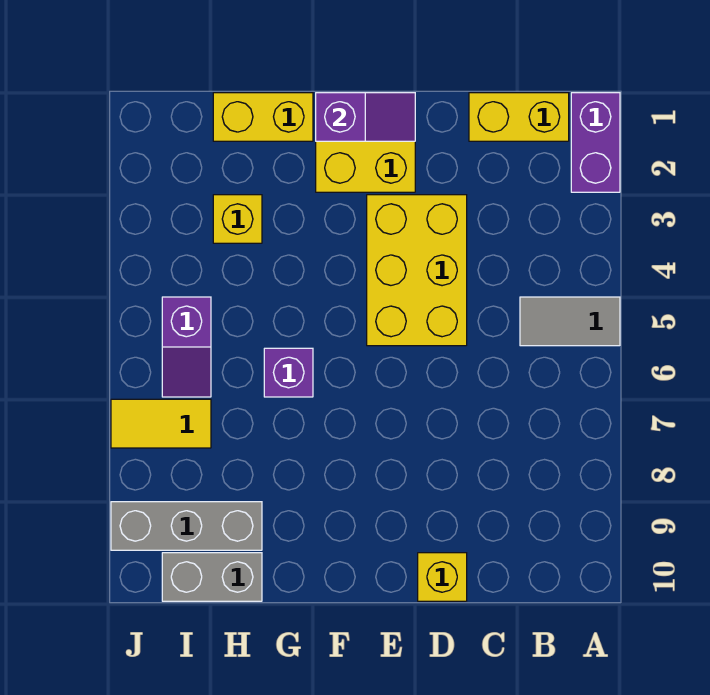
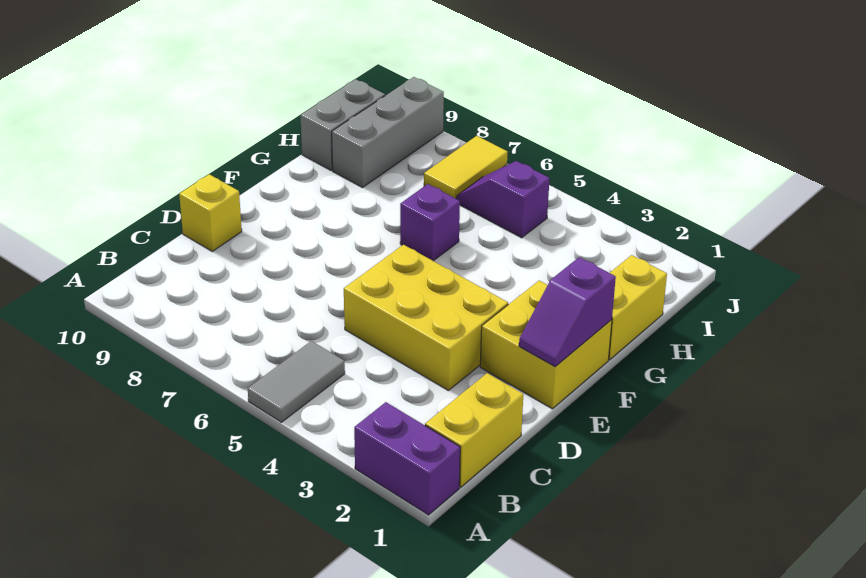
yellow 1x1 brick [213,195,262,243] -> none

